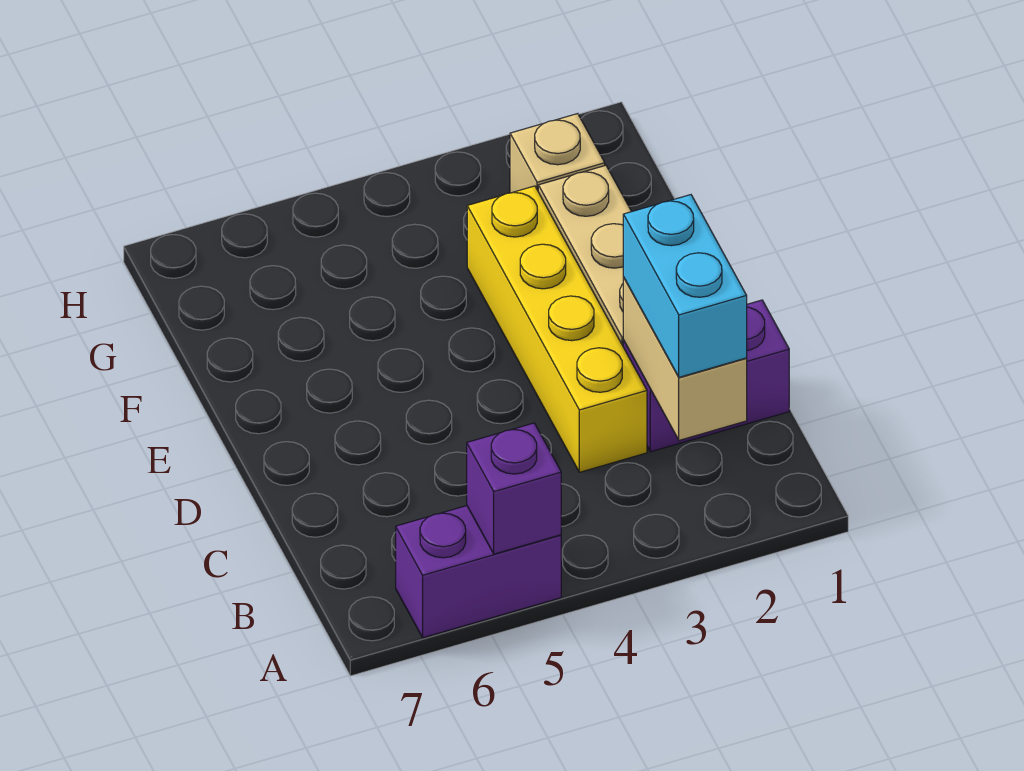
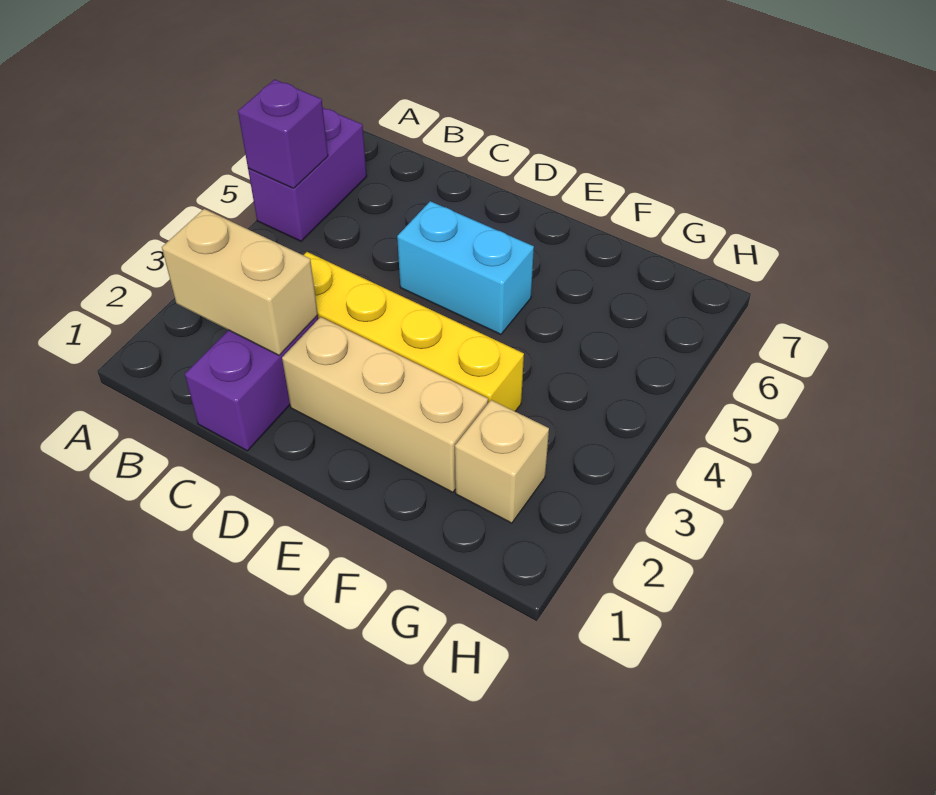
cyan 1x2 brick [623,195,747,377] -> cyan 1x2 brick moved to [397,201,534,334]

